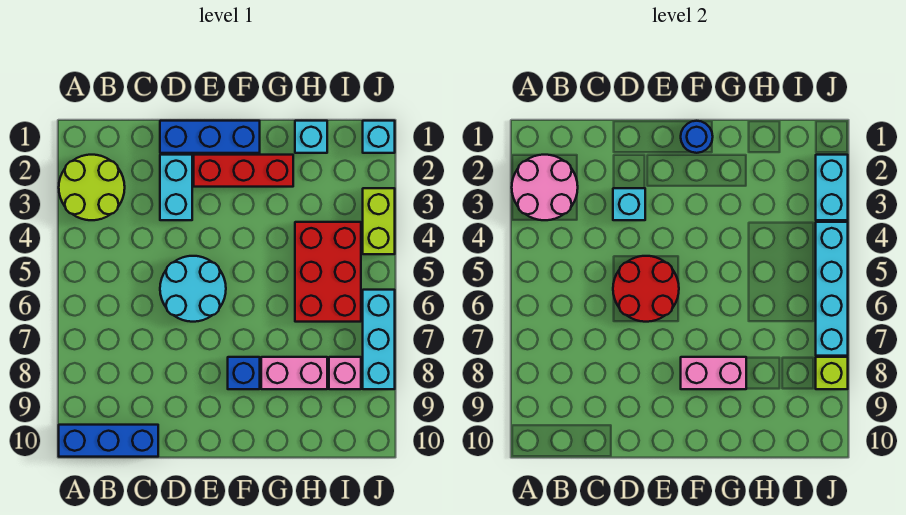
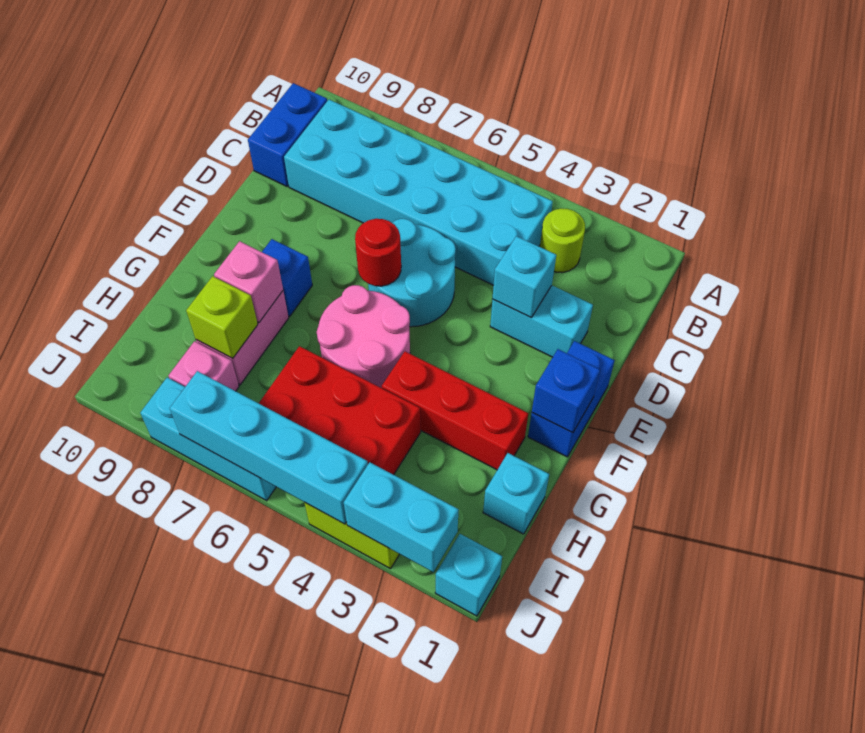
lime 2x2 round brick [59,155,125,220] -> lime 1x1 round brick [540,208,585,273]
pink 2x2 round brick [512,155,578,220] -> pink 2x2 round brick moved to [317,285,410,388]
blue 1x3 brick [59,425,158,457] -> blue 1x2 brick [248,83,327,186]
none -> cyan 2x6 brick [284,100,553,285]
blue 1x3 brick [160,121,260,153] -> blue 1x2 brick [528,341,615,457]
red 2x2 round brick [613,256,679,322] -> red 1x1 round brick [355,219,401,286]
red 1x3 brick [194,155,293,187] -> red 1x3 brick turned to [382,352,528,470]
blue 1x1 round brick [681,121,713,153] -> blue 1x1 brick [532,349,600,433]
pink 1x2 brick [681,357,746,389] -> pink 1x1 brick [214,241,283,323]
lime 1x1 brick [816,357,848,389] -> lime 1x1 brick moved to [186,276,258,358]

